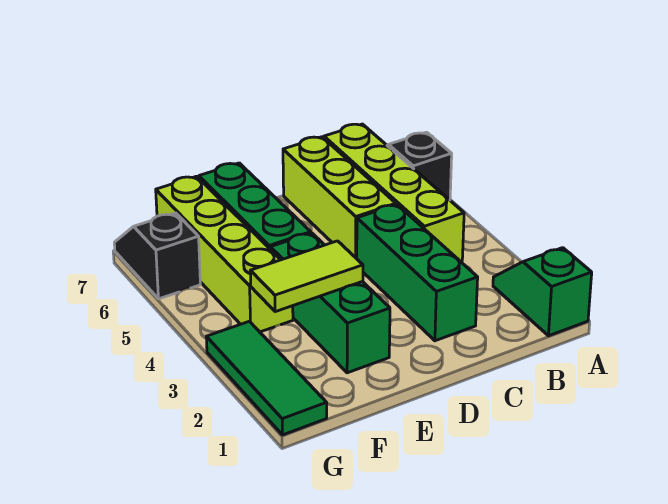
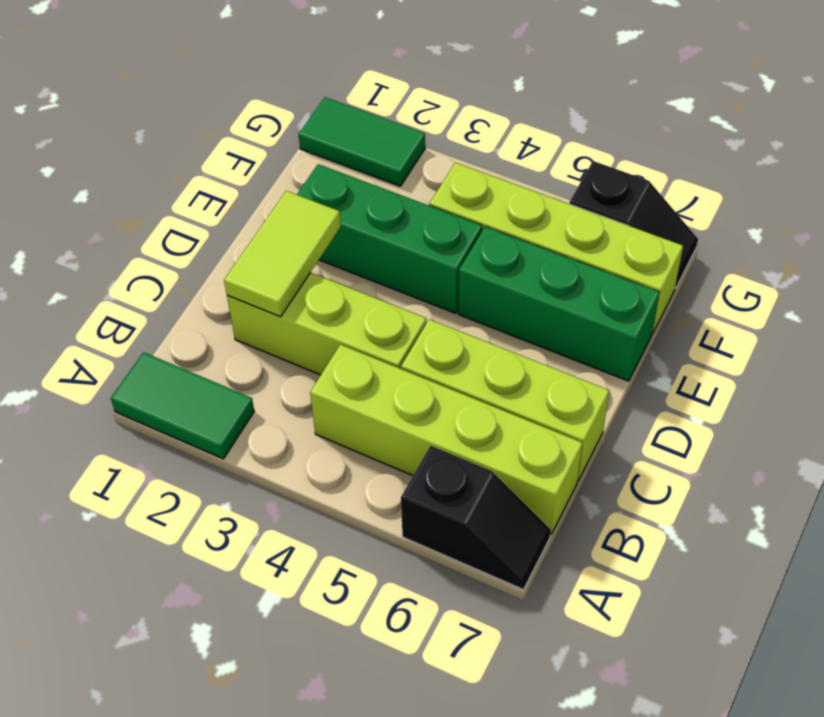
green 1x2 slope [493,248,592,336] -> green 1x2 tile [111,352,254,459]
green 1x3 brick [357,205,478,341] -> lime 1x3 brick [227,272,426,375]
lime 1x2 tile [250,241,363,312] -> lime 1x2 tile moved to [224,191,341,317]
green 1x3 tile [206,321,327,435] -> green 1x2 tile [299,97,425,186]

